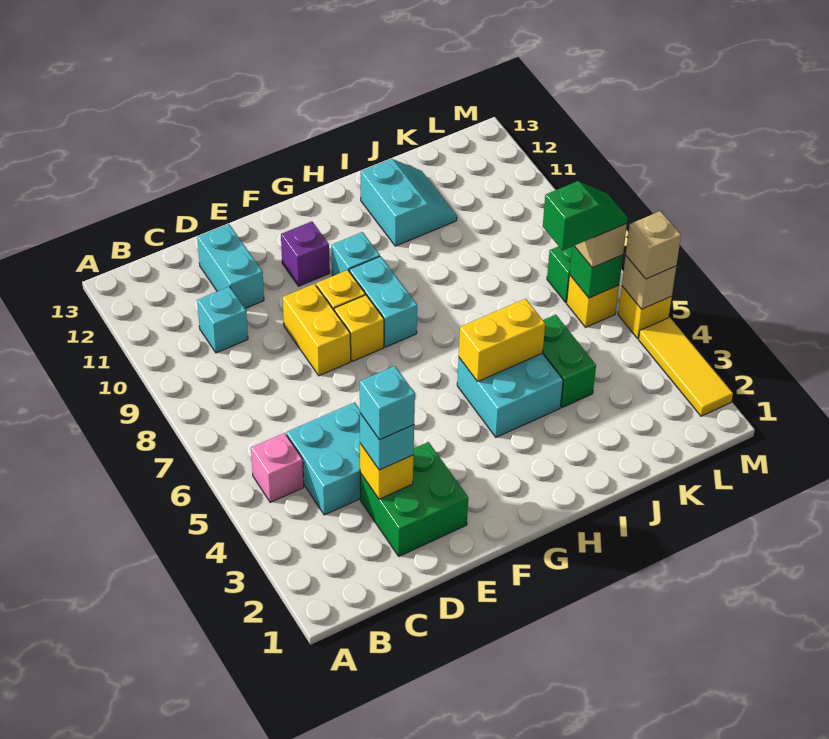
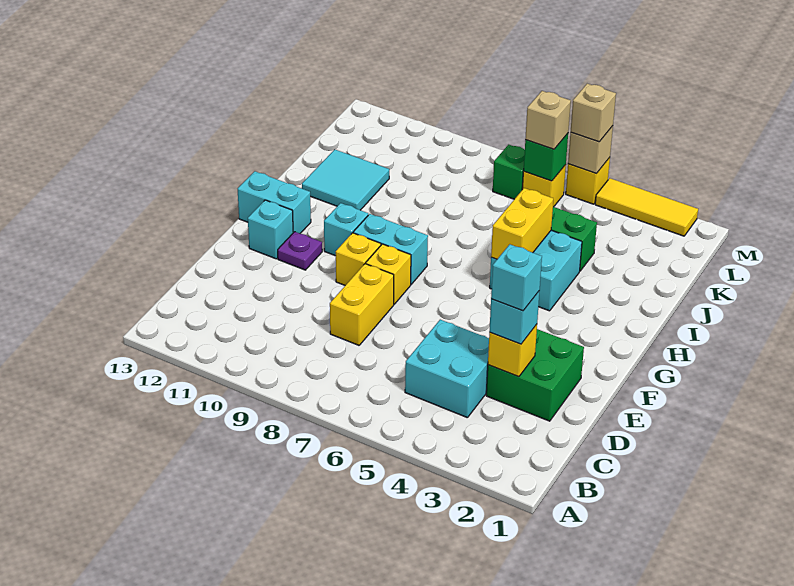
pink 1x1 brick [251,433,304,502] -> none
cyan 1x1 brick [197,287,248,353] -> cyan 1x1 brick moved to [248,200,293,259]
cyan 1x2 brick [197,224,264,308] -> cyan 1x2 brick moved to [237,171,311,234]
yellow 1x2 brick [283,284,351,376] -> yellow 1x2 brick turned to [330,264,394,345]
purple 1x1 brick [281,221,330,286] -> purple 1x1 plate [278,232,322,270]
cyan 2x2 slope [361,159,457,246] -> cyan 2x2 tile [302,150,389,210]
green 1x2 slope [543,181,628,251] -> none

